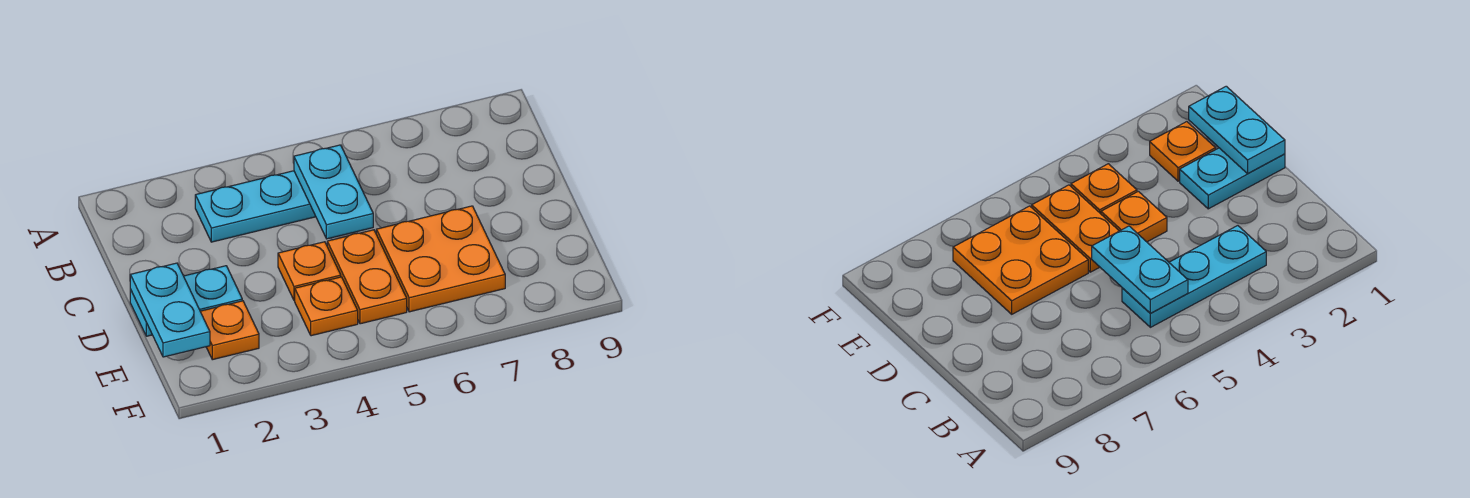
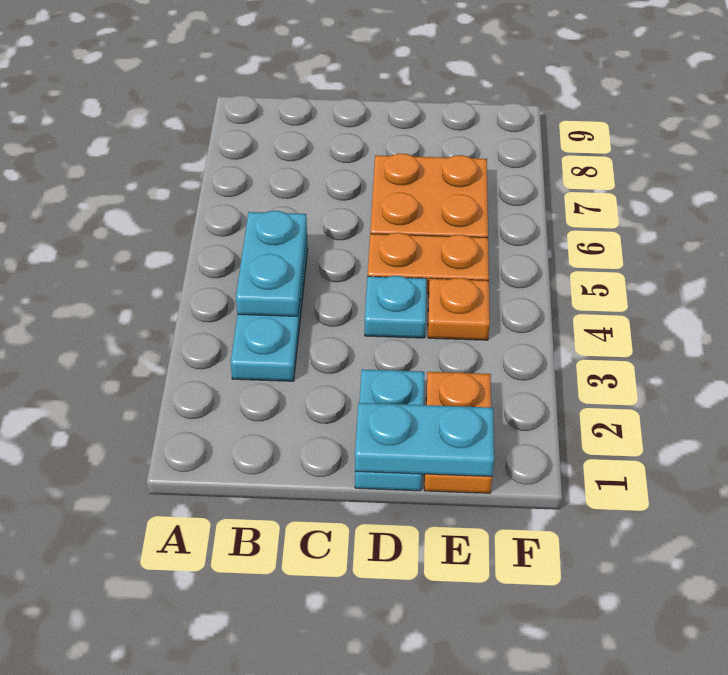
cyan 1x2 plate [294,145,373,239] -> cyan 1x2 plate turned to [236,211,307,316]
orange 1x1 plate [278,242,341,301] -> cyan 1x1 plate [365,276,427,338]
orange 1x1 plate [200,301,259,360] -> orange 1x2 plate [424,372,492,493]

